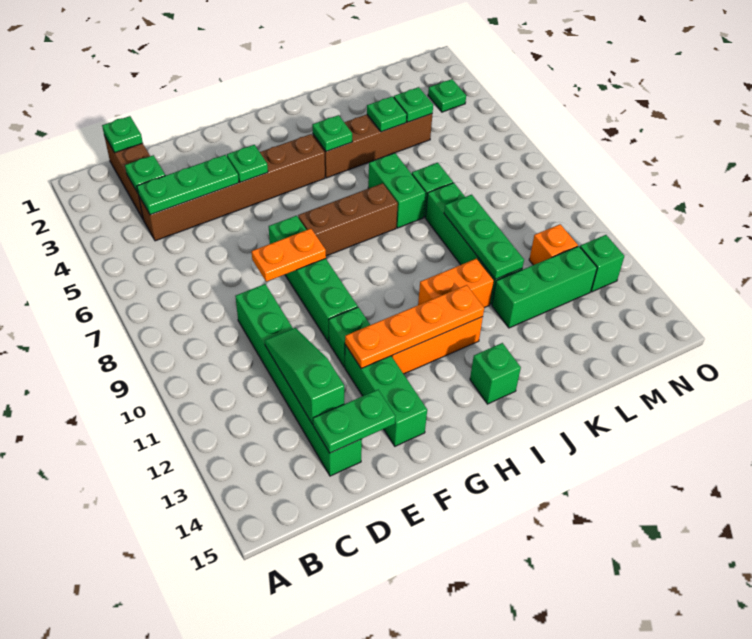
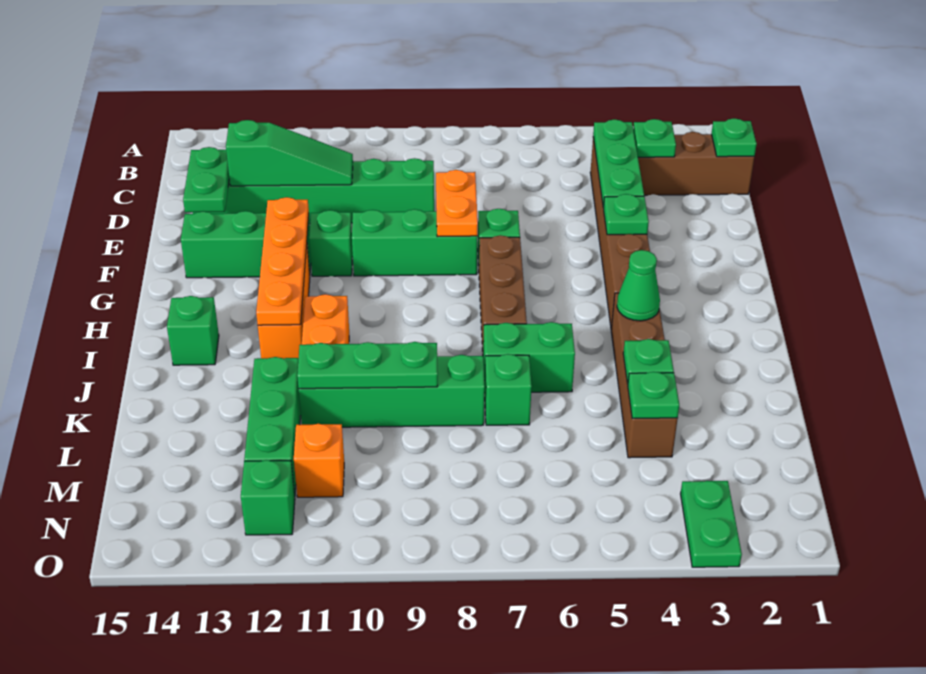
green 1x1 plate [312,115,352,152] -> green 1x1 cone [617,250,660,321]
green 1x1 plate [428,79,466,112] -> green 1x2 plate [681,481,742,567]

